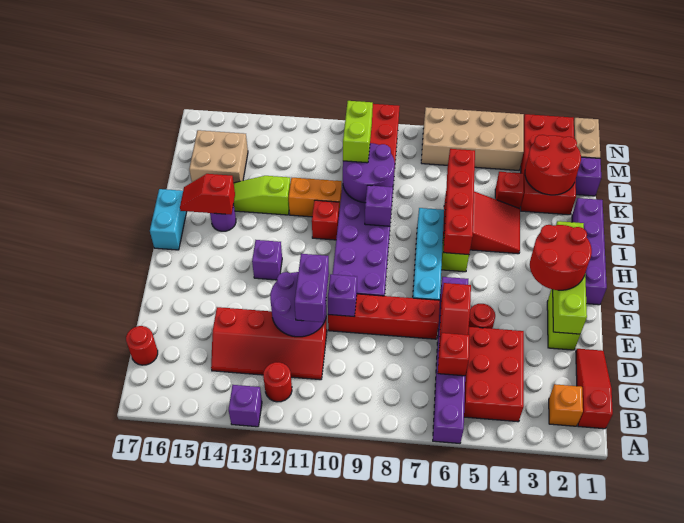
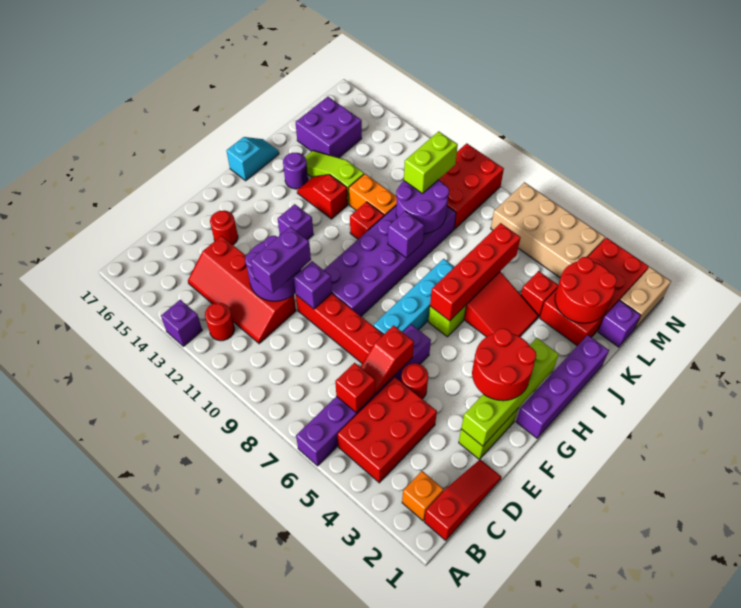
red 1x1 round brick [126,326,158,365] -> red 1x1 round brick moved to [210,210,238,245]
cyan 1x2 brick [150,189,187,250] -> cyan 1x2 slope [227,137,279,181]
red 1x2 slope [180,174,235,215] -> red 1x2 slope moved to [297,174,348,219]
tan 2x2 brick [189,130,248,183] -> purple 2x2 brick [296,97,362,158]

